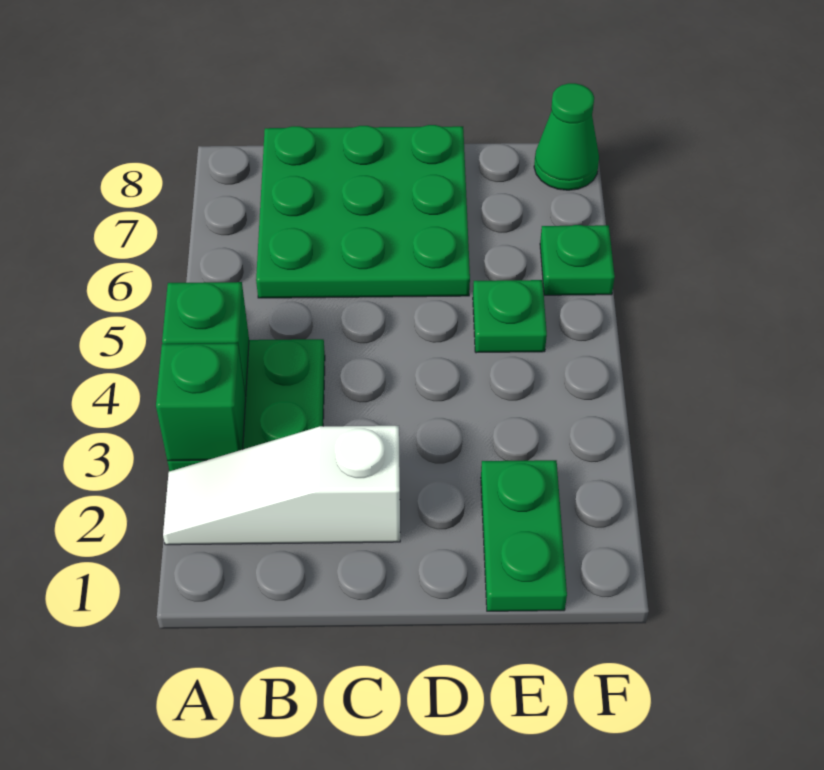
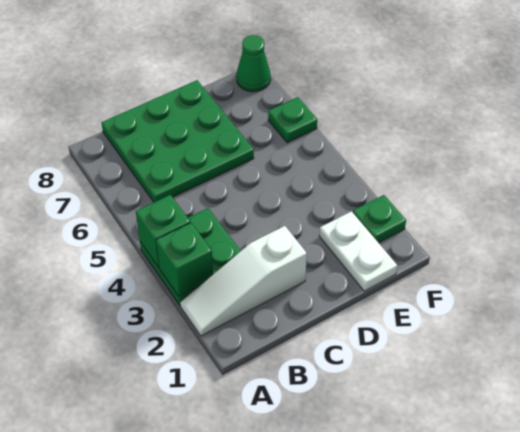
green 1x2 plate [481,460,567,611] -> white 1x2 plate [319,211,397,291]
green 1x1 plate [473,280,547,353] -> green 1x1 plate moved to [353,195,406,243]

